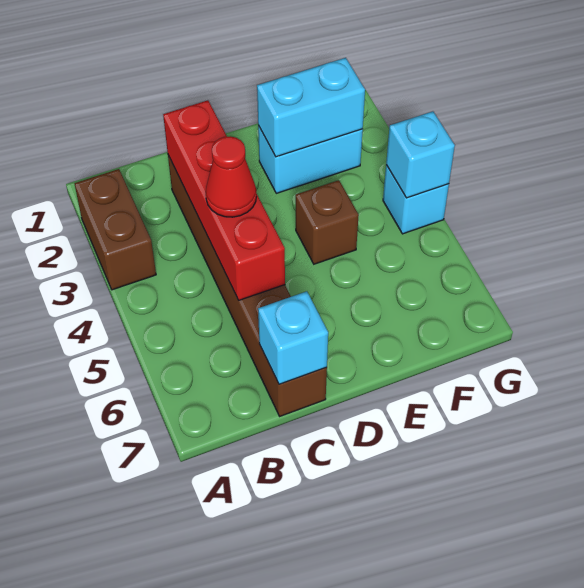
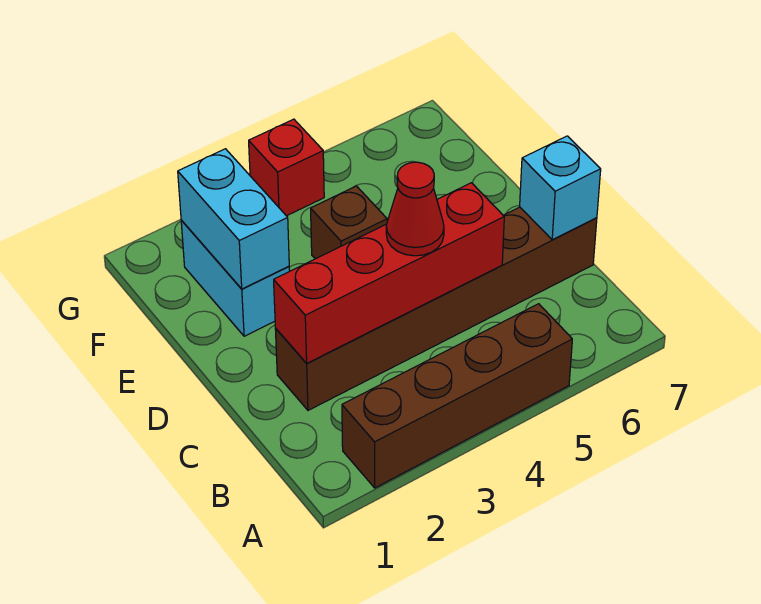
brown 1x2 brick [74,169,156,290] -> brown 1x4 brick [342,304,572,488]
cyan 1x1 brick [383,165,449,234] -> red 1x1 brick [249,119,324,216]
cyan 1x1 brick [386,111,455,198] -> none

